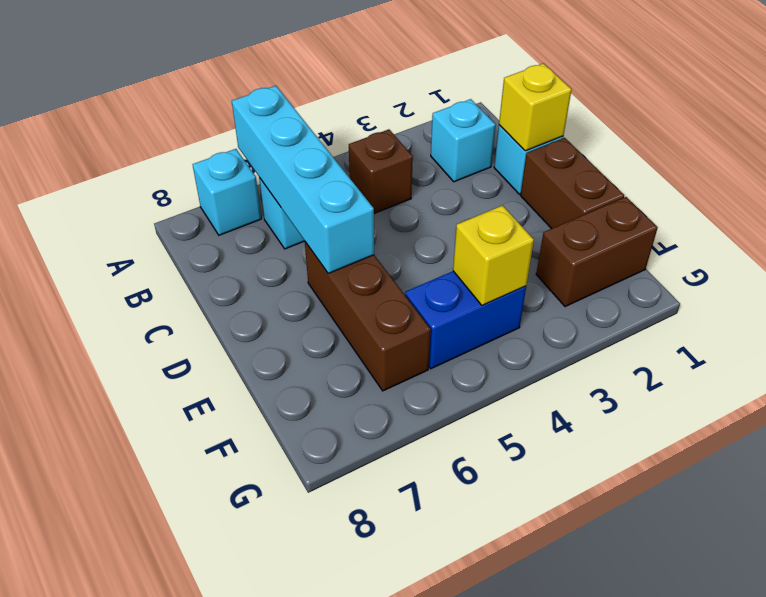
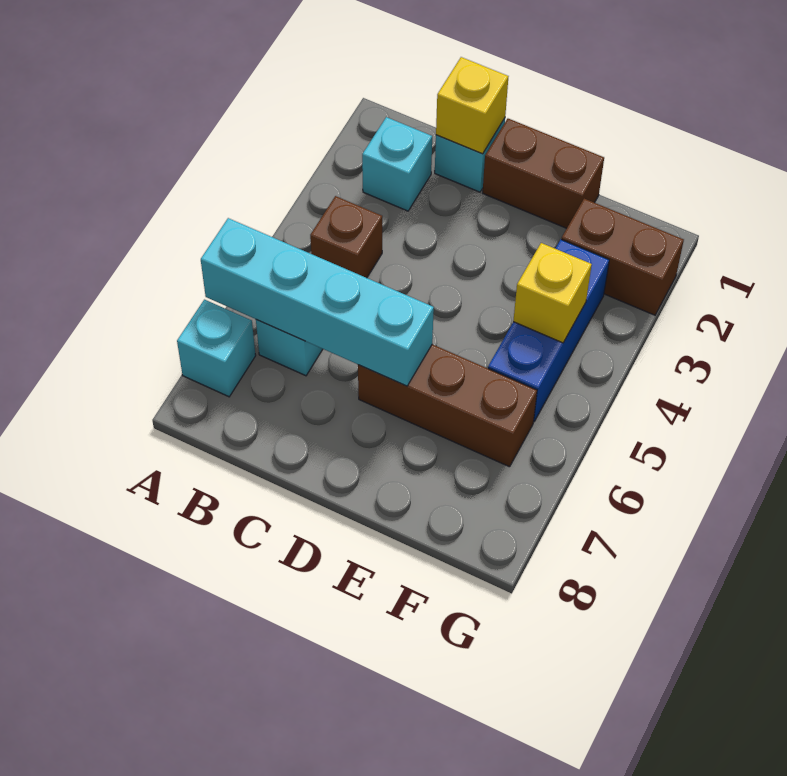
brown 1x2 brick [536,197,658,307] -> brown 1x2 brick turned to [561,199,684,315]
blue 1x2 brick [405,271,526,369] -> blue 1x3 brick [488,240,609,422]

